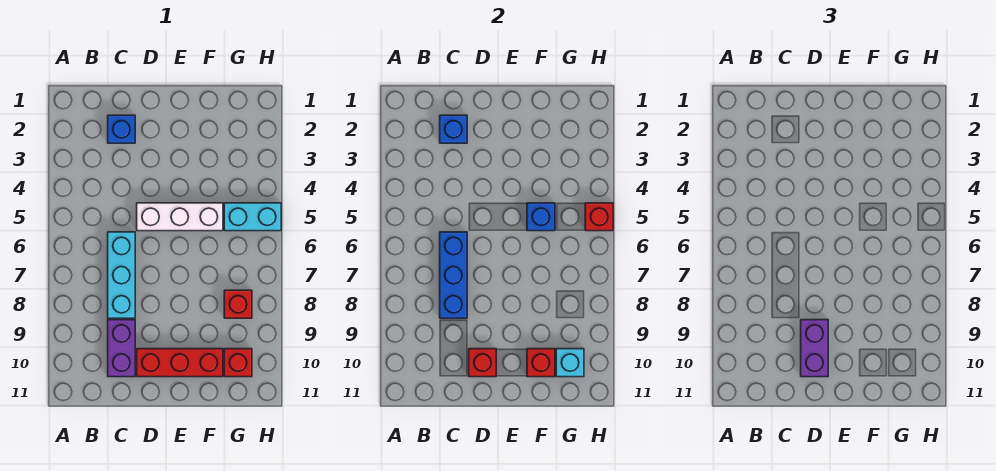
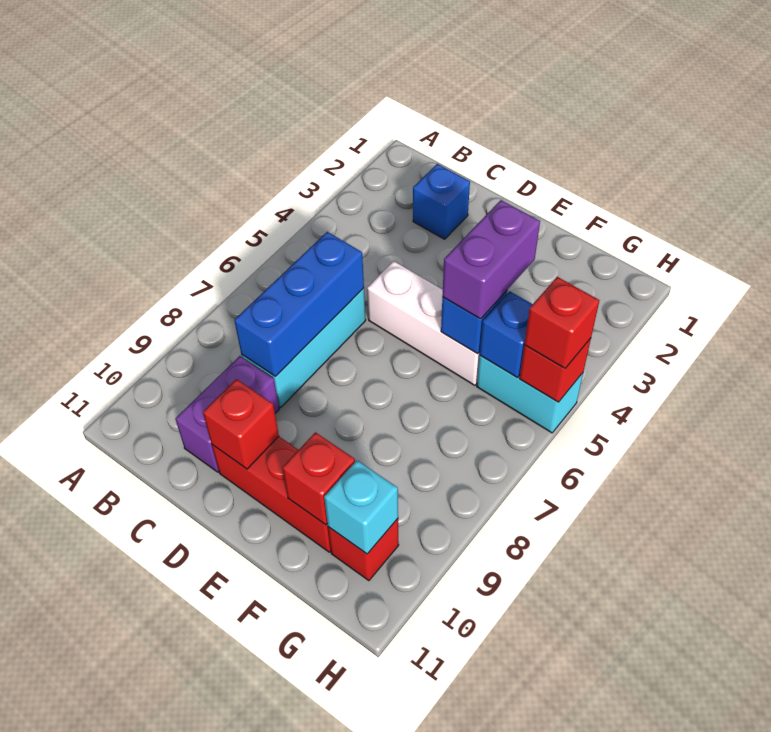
blue 1x1 brick [440,115,467,143] -> blue 1x1 brick moved to [480,291,533,378]
purple 1x2 brick [801,320,828,377] -> purple 1x2 brick moved to [442,200,540,319]
red 1x1 brick [224,290,252,318] -> red 1x1 brick moved to [524,277,599,368]

